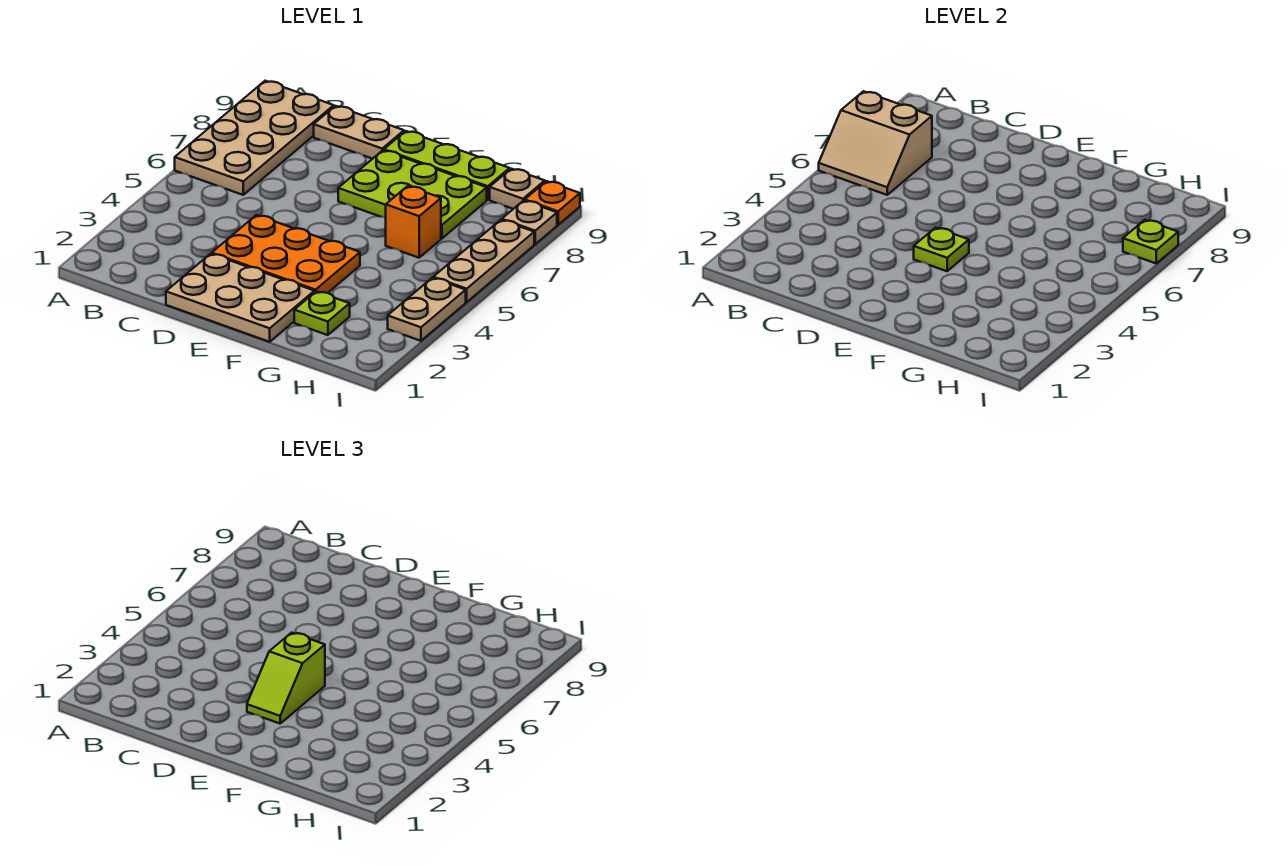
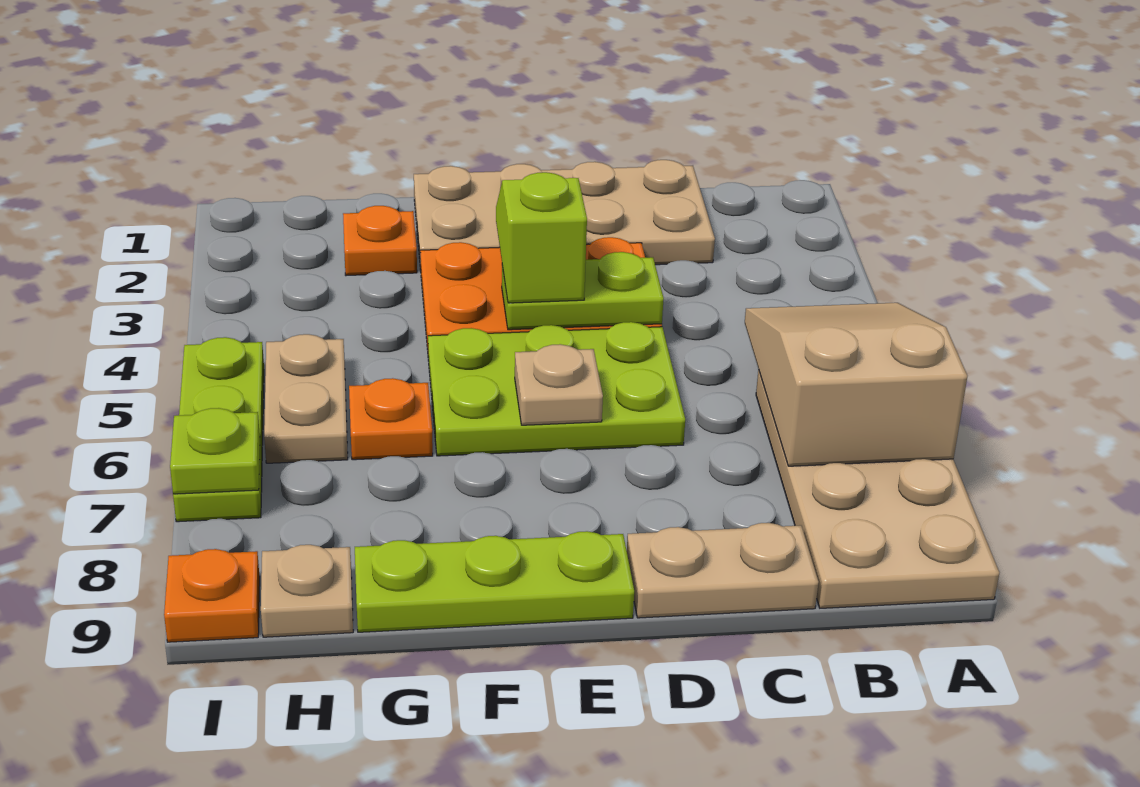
tan 2x2 slope [819,91,932,195] -> tan 2x3 slope [745,303,967,466]
tan 2x3 plate [166,254,314,342] -> tan 2x4 plate [414,160,715,270]
lime 1x1 plate [914,228,969,271] -> lime 1x2 plate [502,252,664,330]
lime 2x3 plate [338,150,487,238] -> lime 2x3 plate moved to [428,322,685,456]
lime 1x1 plate [294,291,350,335] -> orange 1x1 plate [343,206,417,276]
orange 1x1 brick [386,186,441,258] -> orange 1x1 plate [349,378,433,460]
tan 1x2 plate [388,278,466,341] -> tan 1x2 plate moved to [264,334,348,463]
tan 1x3 plate [433,220,534,302] -> lime 1x3 plate [173,337,264,522]
tan 1x1 plate [502,200,557,244] -> tan 1x1 plate moved to [515,344,603,425]

